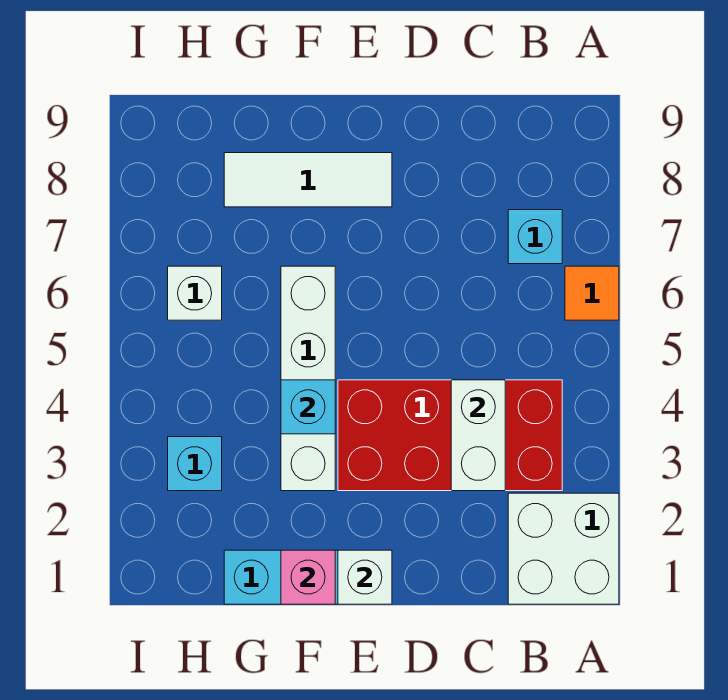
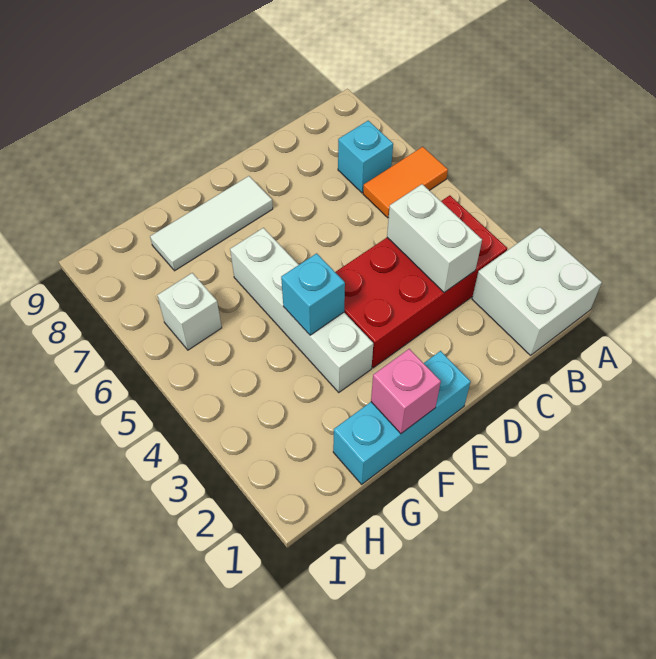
orange 1x1 tile [565,266,619,320] -> orange 1x2 tile [363,147,448,218]
white 1x1 brick [338,550,392,604] -> none
cyan 1x1 brick [168,437,222,491] -> none

